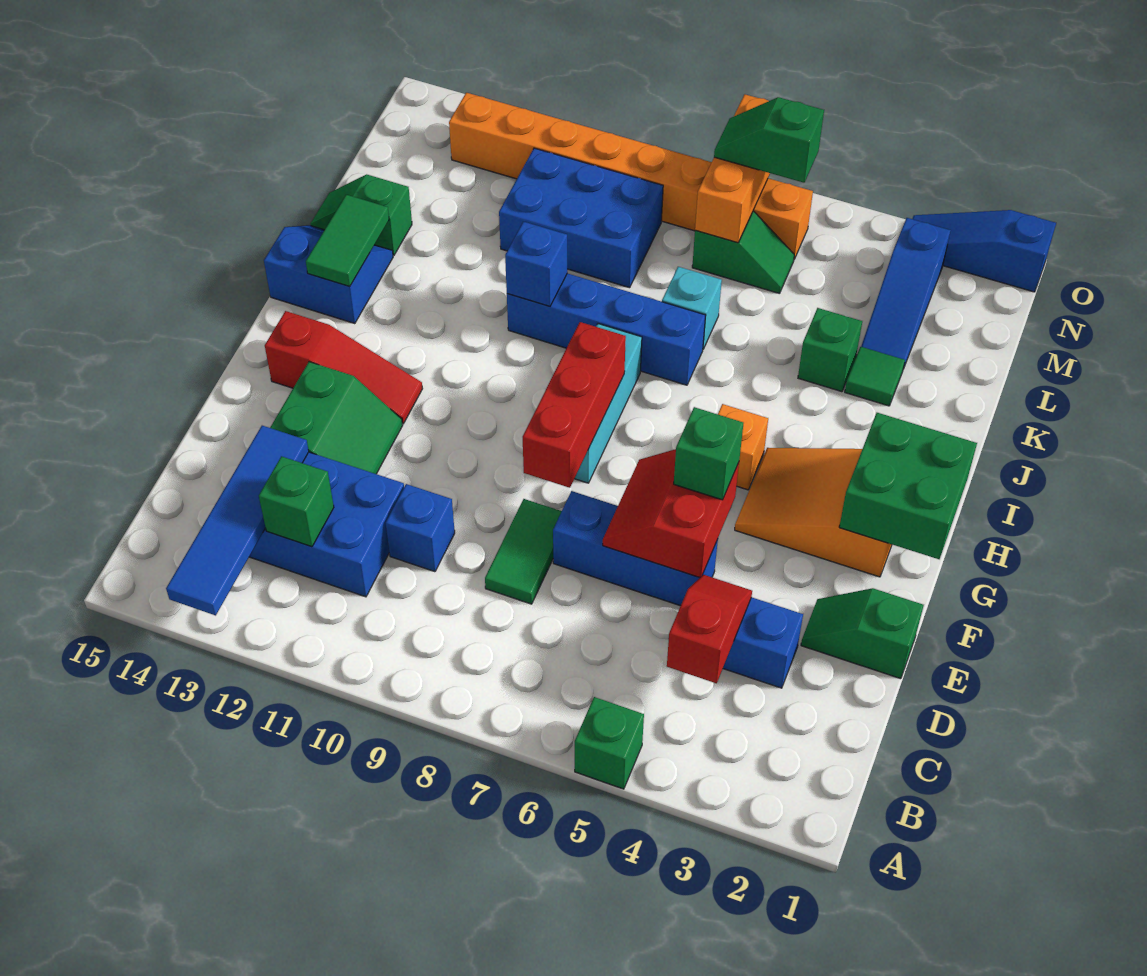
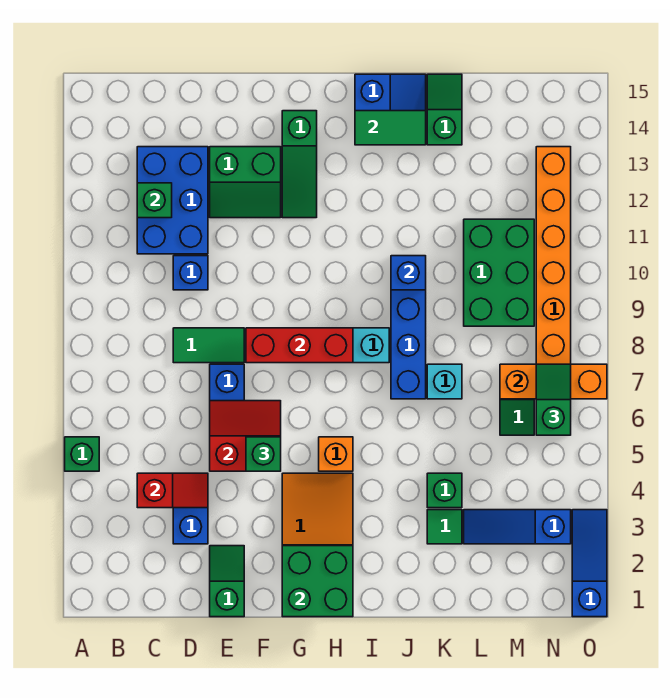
blue 1x4 tile [166,426,309,615] -> none
red 1x3 slope [265,311,423,424] -> green 1x3 slope [282,111,317,218]
blue 2x3 brick [499,148,663,288] -> green 2x3 brick [464,219,534,326]

